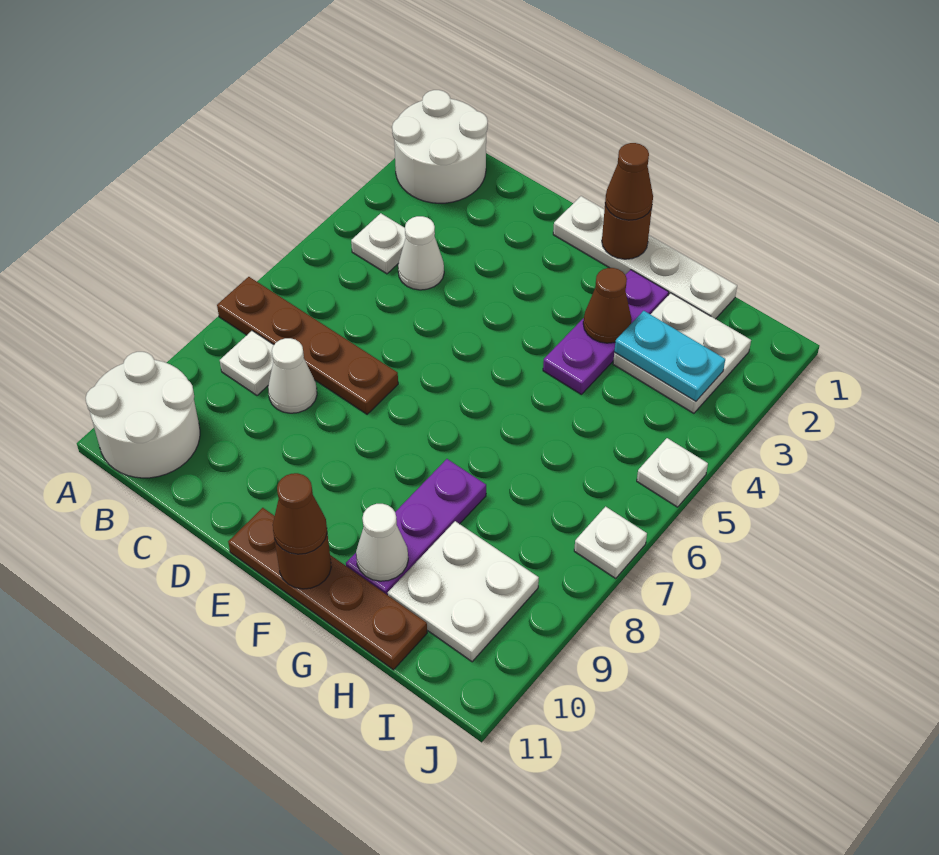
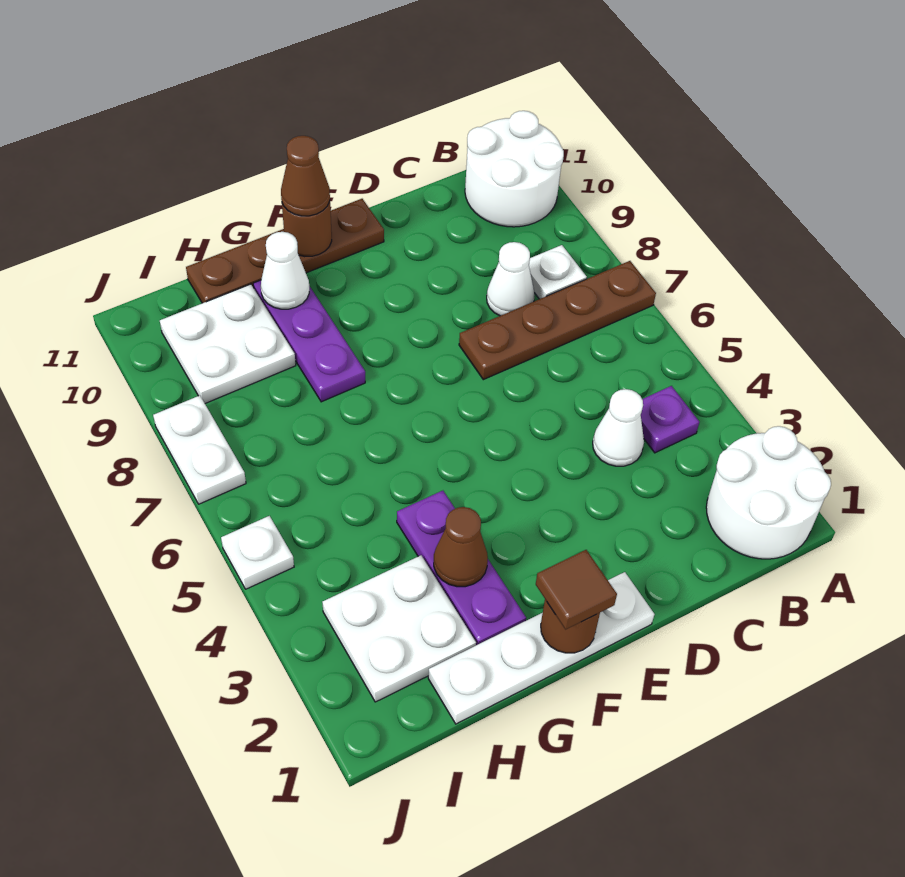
white 1x1 plate [351,213,406,274] -> purple 1x1 plate [641,386,699,453]
brown 1x1 cone [605,143,653,220] -> brown 1x1 tile [536,550,617,629]
cyan 1x2 plate [614,311,725,401] -> none
white 1x1 plate [574,507,647,578] -> white 1x2 plate [153,395,246,504]

